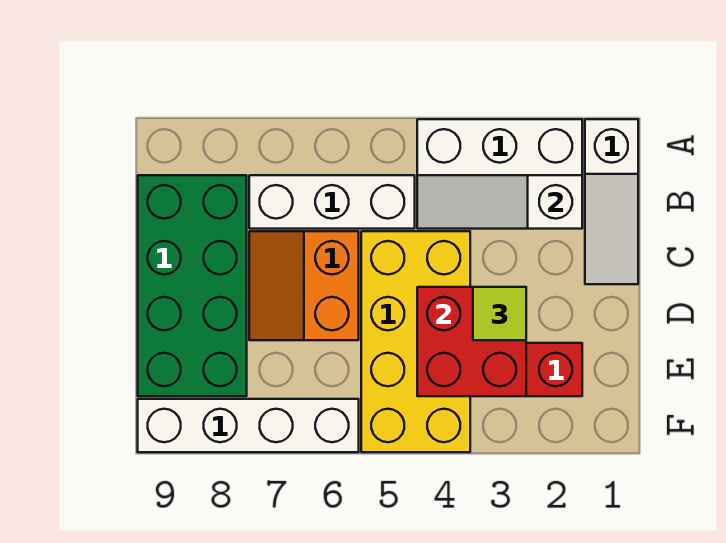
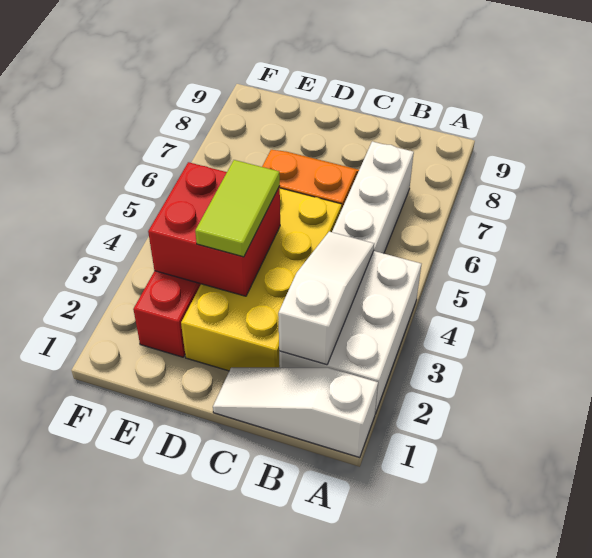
green 2x4 brick [138,175,247,396] -> none
yellow 2x4 brick [361,231,470,452] -> yellow 2x4 brick turned to [181,188,342,371]
lime 1x1 tile [473,287,526,340] -> lime 1x2 tile [195,160,280,257]
white 1x4 brick [138,399,359,452] -> none

